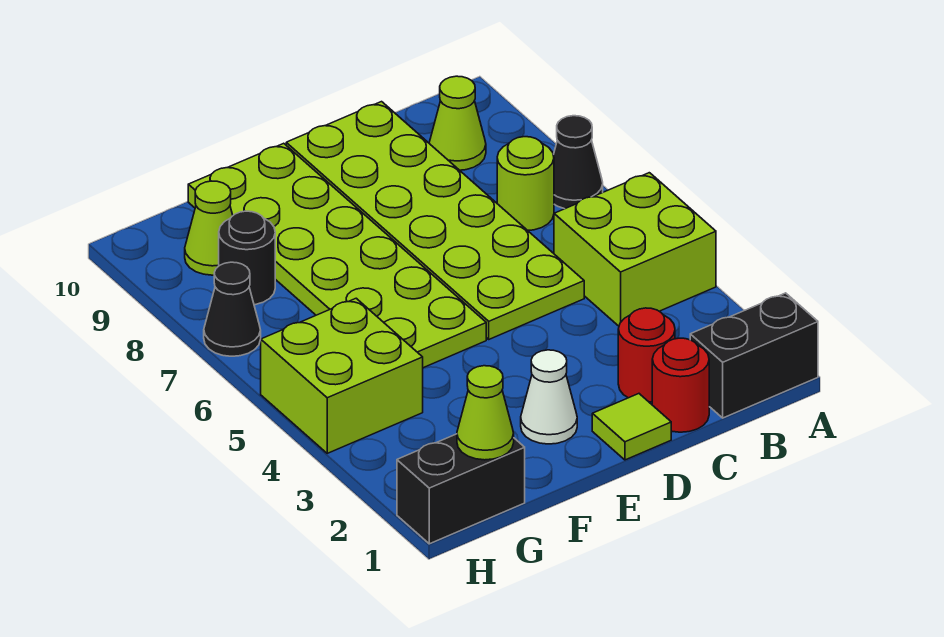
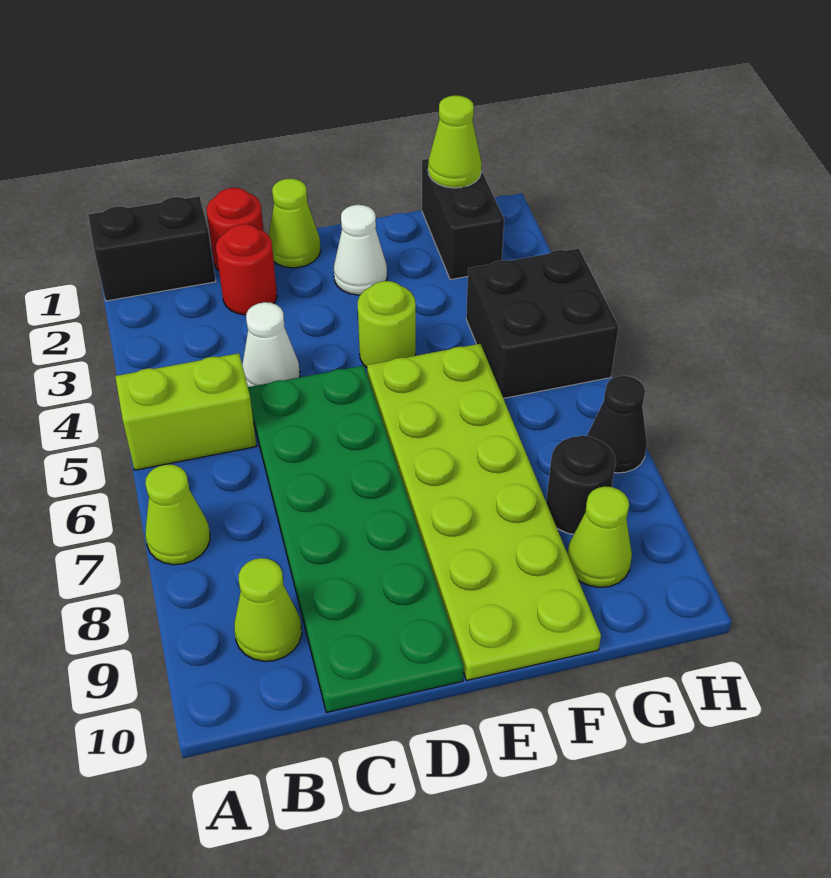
lime 2x2 brick [554,173,716,326] -> lime 1x2 brick [115,353,256,470]
black 1x1 cone [553,116,603,209] -> lime 1x1 cone [145,464,210,565]
lime 1x1 round brick [497,137,554,230] -> lime 1x1 round brick moved to [357,281,416,367]
none -> white 1x1 cone [242,302,300,387]
lime 2x6 plate [286,102,584,339] -> green 2x6 plate [248,365,464,713]
lime 1x1 tile [592,394,671,460] -> lime 1x1 cone [269,179,321,268]
black 1x2 brick [397,434,525,544] -> black 1x2 brick turned to [422,159,504,280]
lime 2x2 brick [261,298,423,453] -> black 2x2 brick [466,248,619,398]

